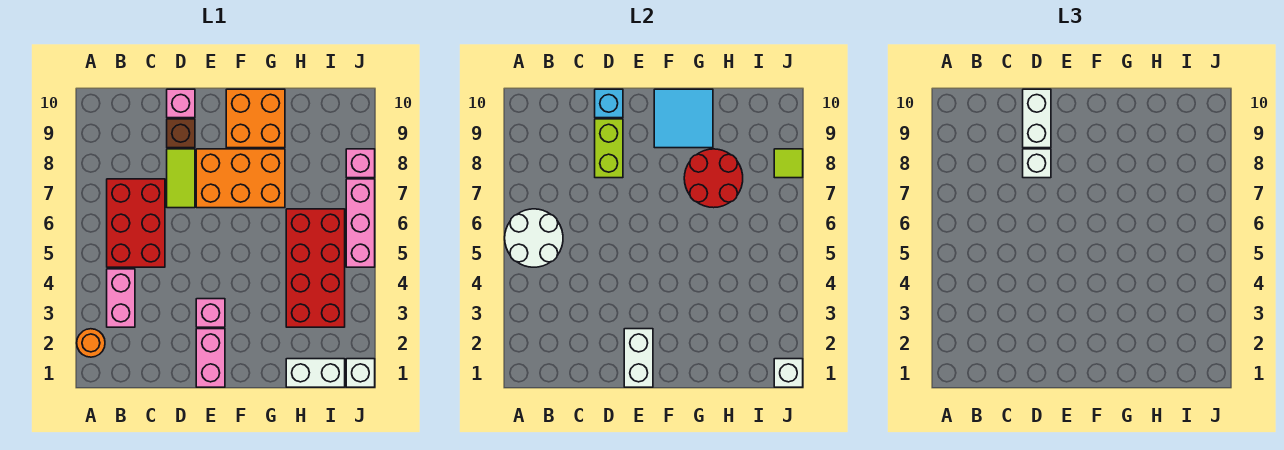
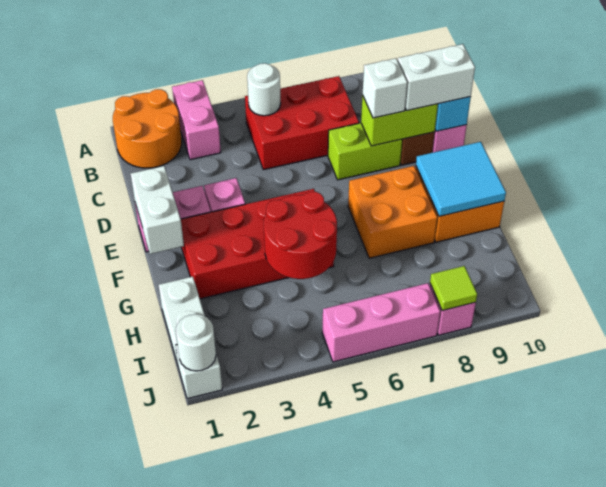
orange 1x1 round brick [77,329,105,357] -> orange 2x2 round brick [113,89,182,168]
white 2x2 round brick [505,209,563,267] -> white 1x1 round brick [247,63,281,116]
pink 1x2 brick [107,269,135,327] -> pink 1x2 brick turned to [172,80,221,160]
lime 1x2 tile [167,149,195,208] -> lime 1x2 brick [328,123,402,180]
white 1x2 brick [624,329,653,387] -> white 1x2 brick turned to [131,166,184,254]
orange 2x3 brick [196,149,285,208] -> orange 2x2 brick [348,166,437,258]
red 2x2 round brick [684,149,743,208] -> red 2x2 round brick moved to [264,192,337,279]
red 2x4 brick [286,209,345,327] -> red 2x4 brick moved to [181,189,334,299]
white 1x1 brick [774,359,803,387] -> white 1x1 round brick [176,314,216,371]

